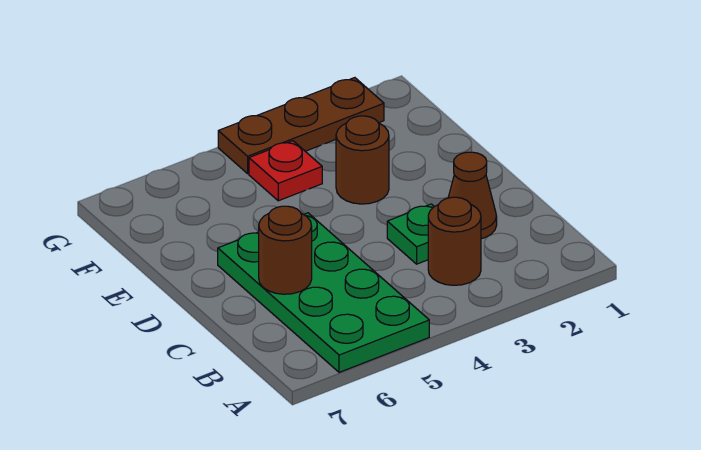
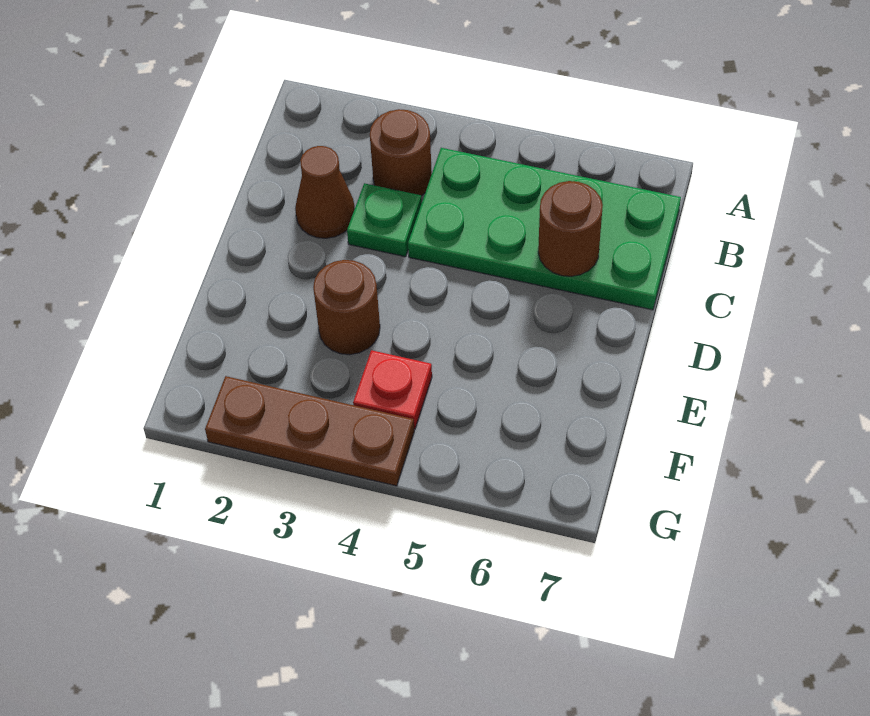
green 2x4 plate [218,213,429,372] -> green 2x4 plate turned to [408,148,681,310]

